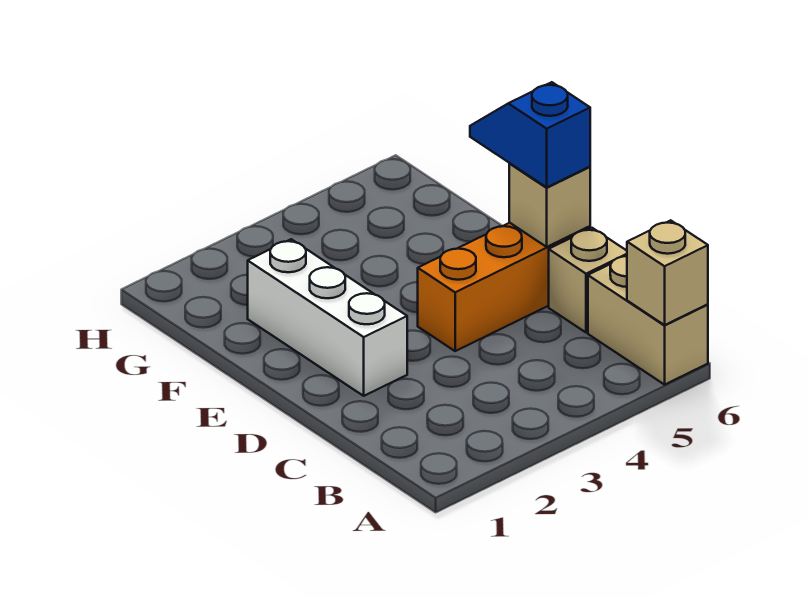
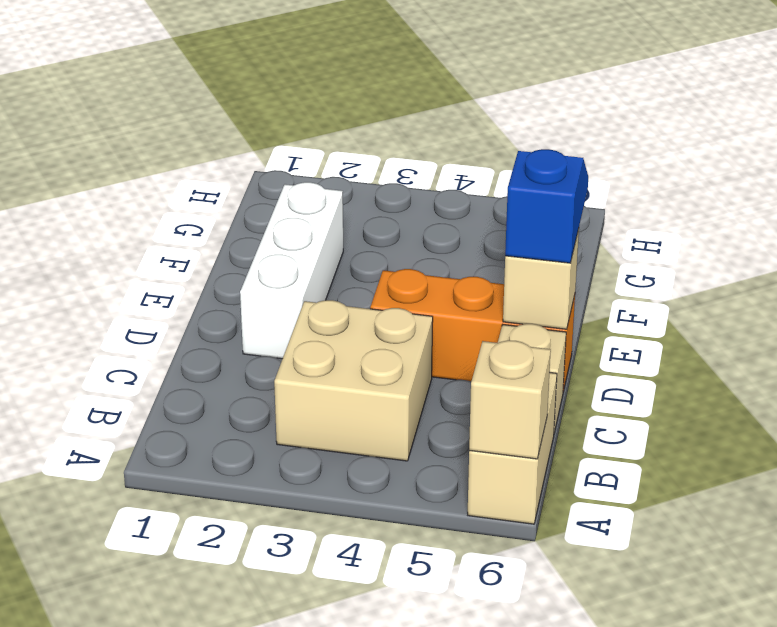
none -> tan 2x2 brick [274,300,433,461]

